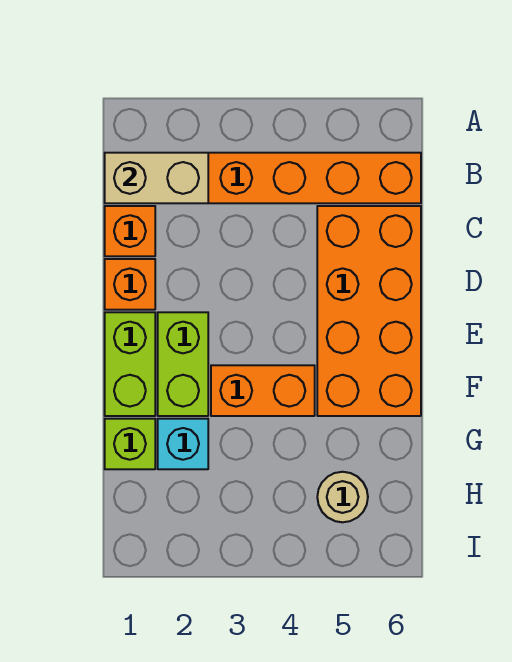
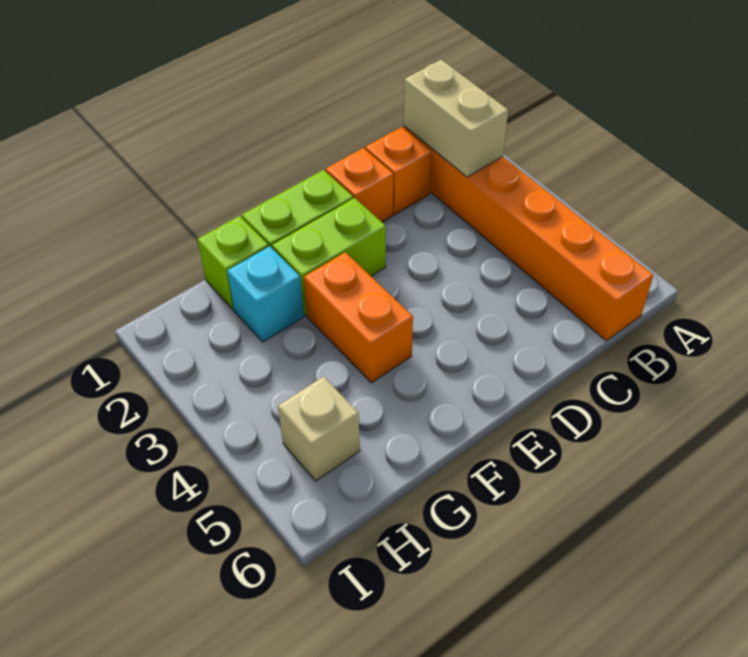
orange 2x4 brick [317,206,421,416] -> none
tan 1x1 round brick [317,472,368,522] -> tan 1x1 brick [278,376,360,481]

